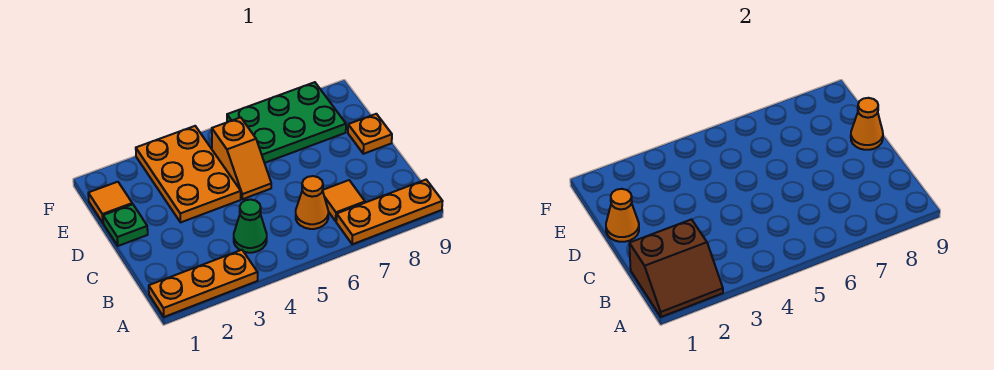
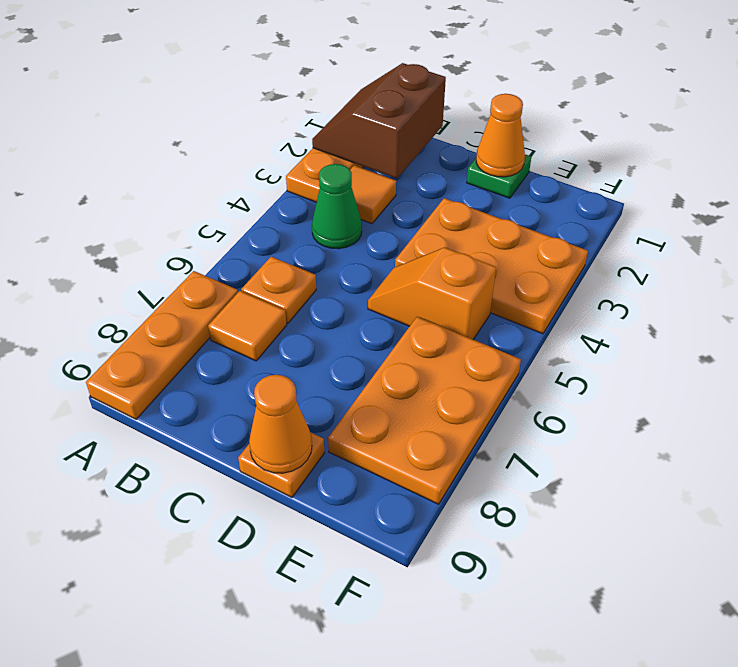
orange 1x1 cone [296,176,328,229] -> orange 1x1 plate [241,257,316,323]
orange 1x1 tile [88,182,132,223] -> orange 1x1 tile moved to [350,165,396,224]
green 2x3 plate [227,82,346,163] -> orange 2x3 plate [328,317,521,504]

